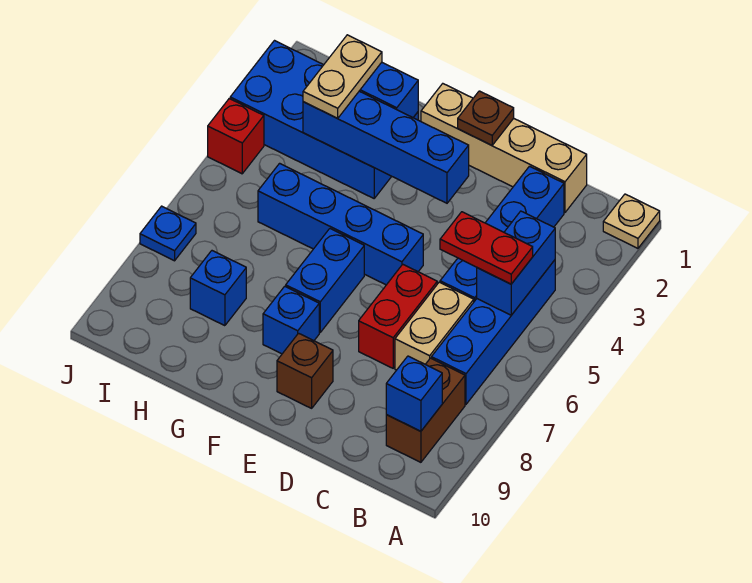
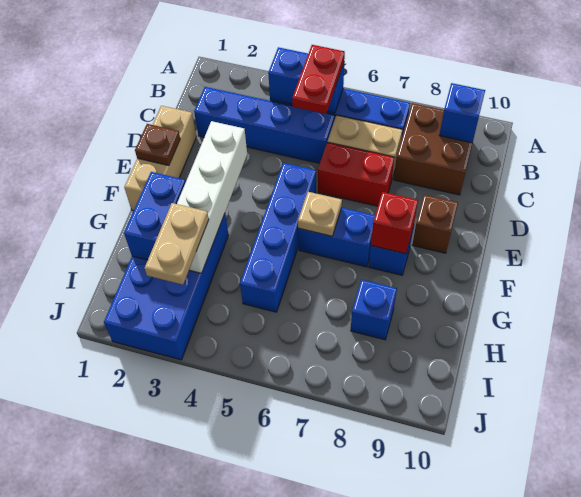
tan 1x1 plate [603,194,660,248] -> tan 1x1 plate moved to [298,192,342,236]
brown 1x2 brick [386,358,465,462] -> brown 2x2 brick [394,103,472,195]
tan 1x4 brick [421,84,587,212] -> tan 1x3 brick [124,106,196,211]
blue 1x4 brick [303,91,469,203] -> white 1x4 brick [177,121,247,273]
tan 1x2 plate [303,35,382,118] -> tan 1x2 plate turned to [145,203,209,285]
red 1x1 brick [208,99,264,174] -> red 1x1 brick moved to [371,192,418,254]
blue 1x1 plate [140,206,196,261] -> none

